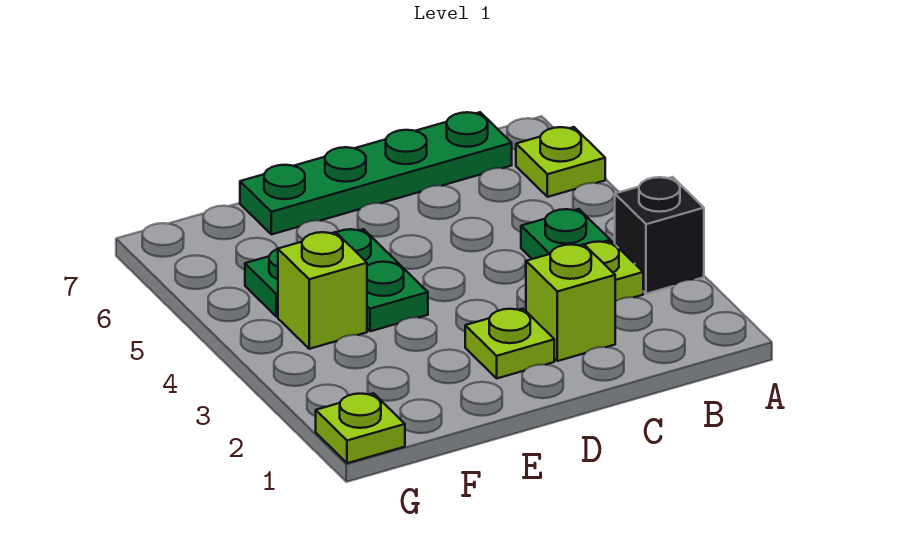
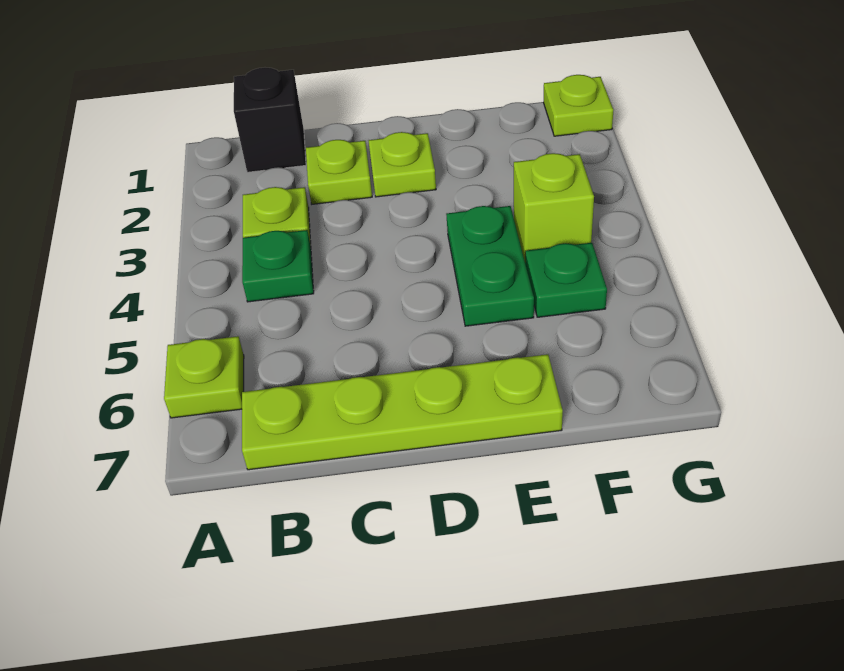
black 1x1 brick [615,177,704,294] -> black 1x1 brick moved to [234,68,306,172]
green 1x4 plate [240,112,512,234] -> lime 1x4 plate [242,354,563,470]
lime 1x1 brick [526,244,615,361] -> lime 1x1 plate [306,140,372,204]

